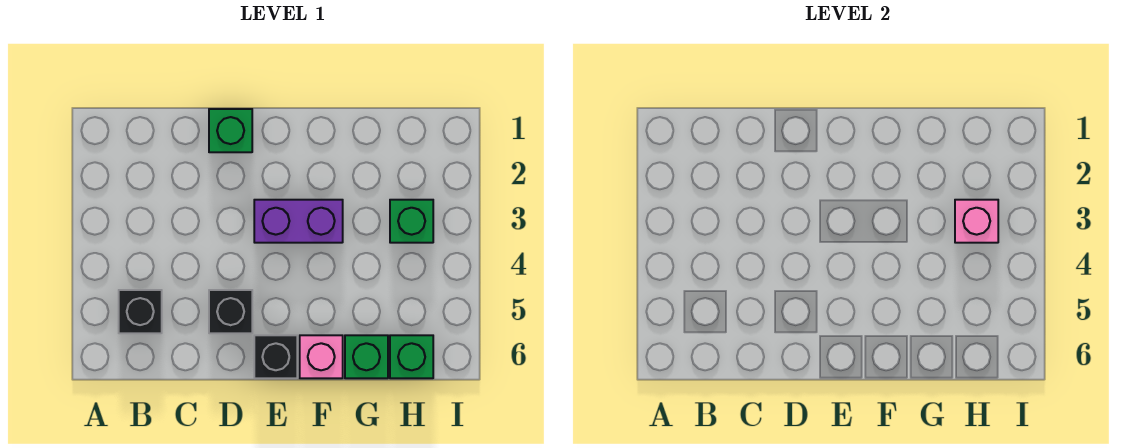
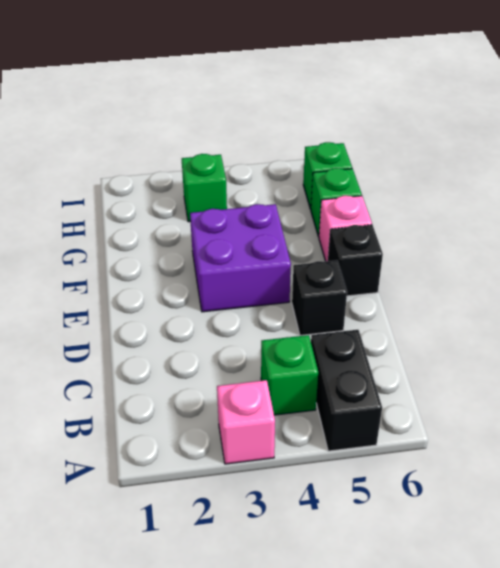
black 1x1 brick [119,290,162,333] -> black 1x2 brick [311,330,382,451]
green 1x1 brick [209,109,252,152] -> green 1x1 brick moved to [261,335,318,415]
purple 1x2 brick [254,200,343,243] -> purple 2x2 brick [190,204,291,312]
pink 1x1 brick [955,200,998,243] -> pink 1x1 brick moved to [217,380,275,464]

